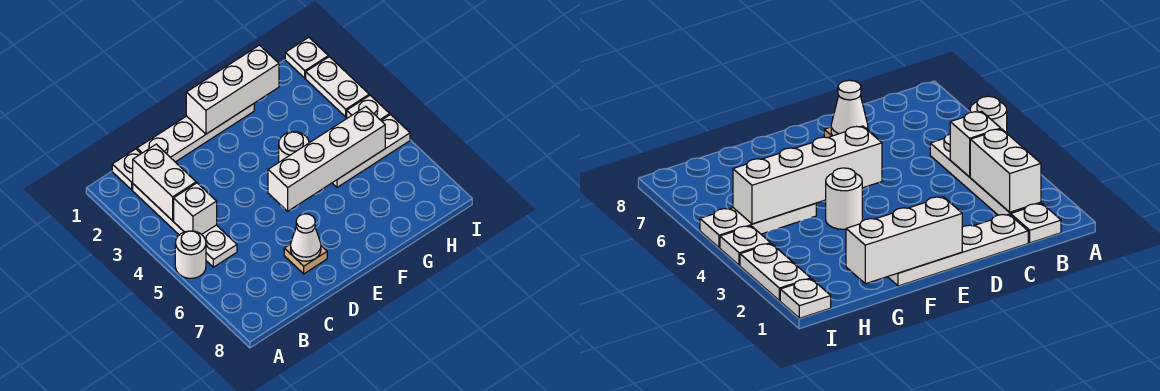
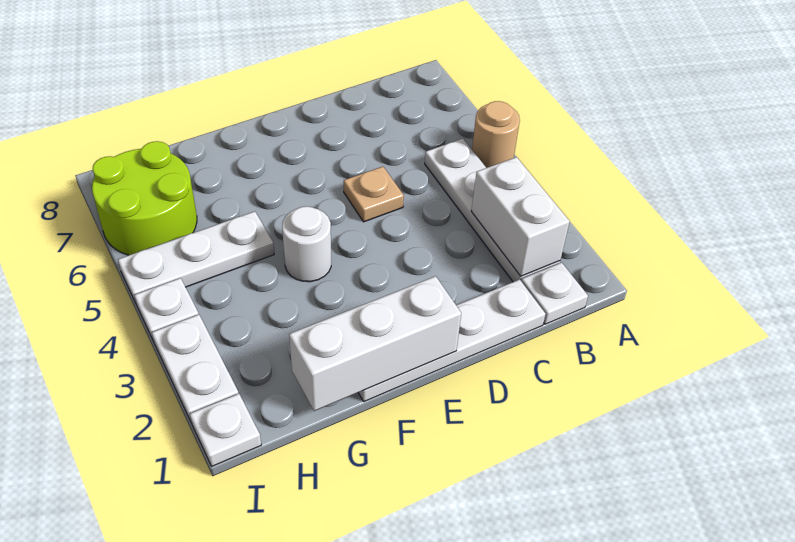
white 1x1 round brick [175,231,206,278] -> tan 1x1 round brick [472,101,520,168]
white 1x1 brick [174,183,217,235] -> none
tan 1x1 plate [284,244,327,274] -> tan 1x1 plate moved to [344,167,404,222]
white 1x1 cone [291,214,321,261] -> none
white 1x4 brick [268,107,385,211] -> none
none -> lime 2x2 round brick [92,141,197,255]

